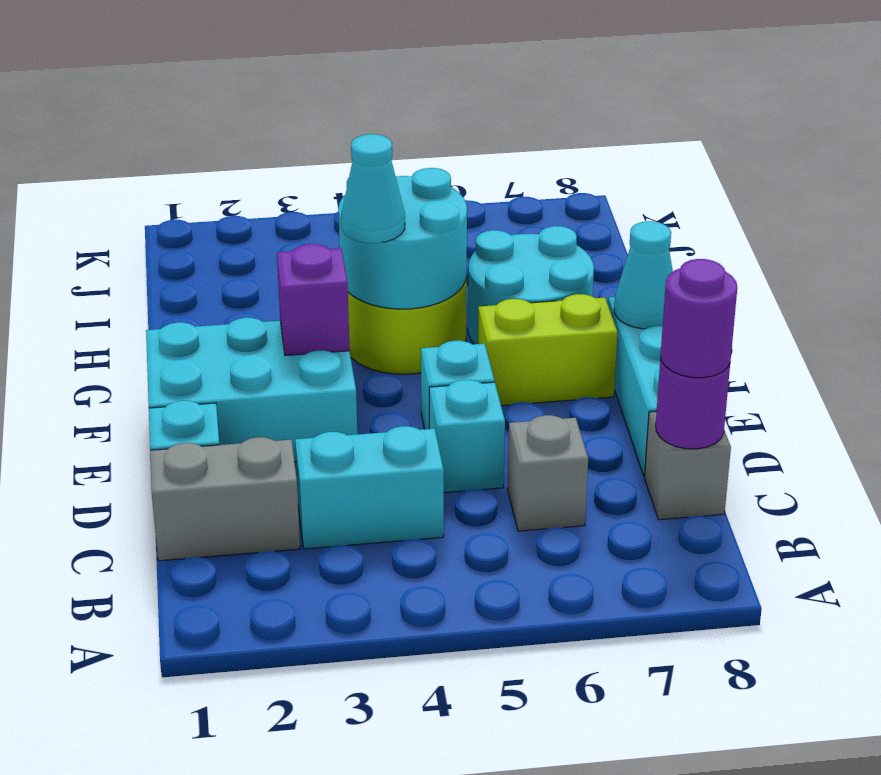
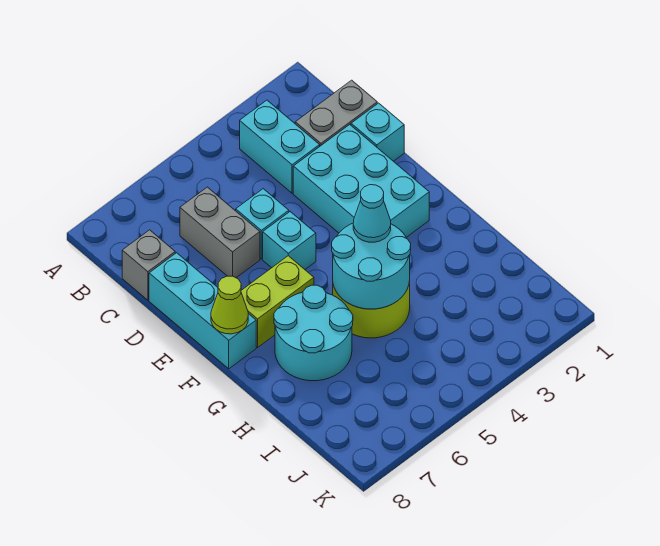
cyan 1x2 brick [295,426,444,549] -> cyan 1x2 brick turned to [240,100,320,193]
grey 1x1 brick [507,415,588,531] -> grey 1x2 brick [180,187,260,278]
purple 1x1 round brick [656,356,730,449] -> none
purple 1x1 round brick [661,259,737,378] -> none
cyan 2x3 brick [146,318,357,462] -> cyan 2x3 brick turned to [293,125,429,237]
purple 1x1 brick [277,244,350,356] -> none
cyan 1x1 cone [614,221,673,329] -> lime 1x1 cone [211,276,248,334]

